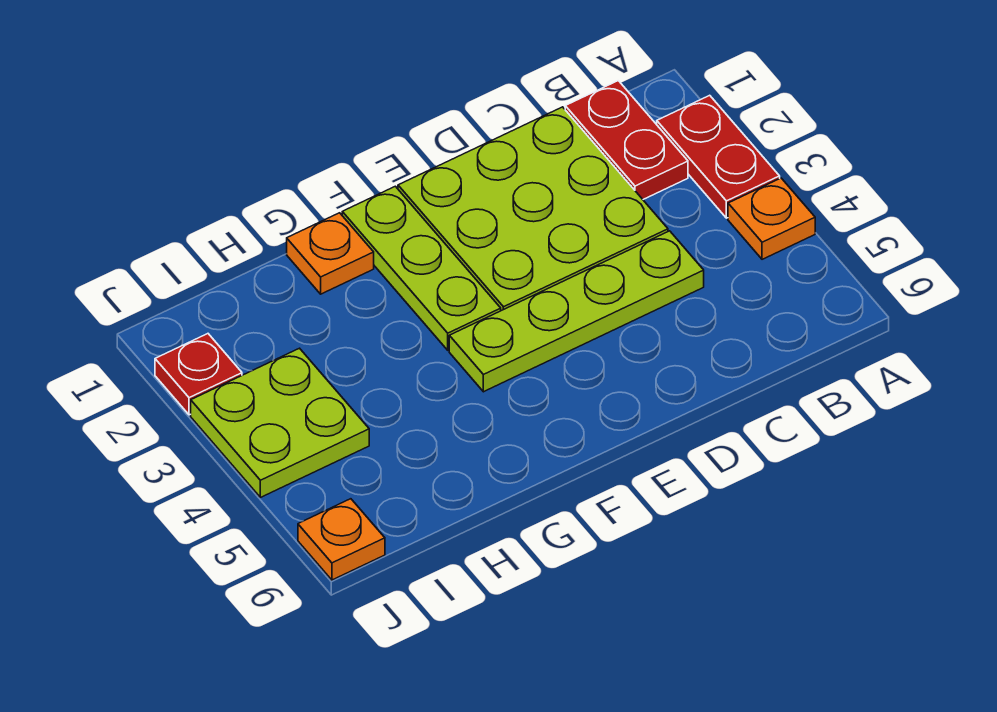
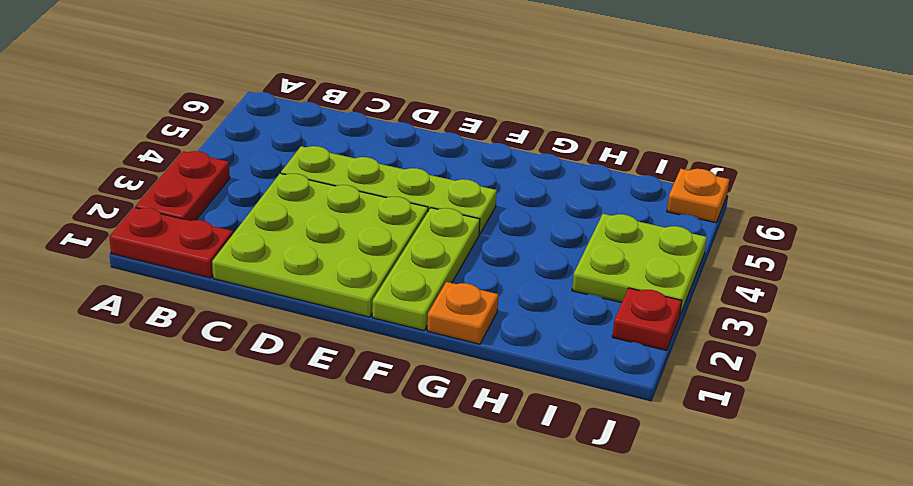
orange 1x1 plate [728,178,815,259] -> none
red 1x2 plate [565,81,688,199] -> red 1x2 plate turned to [109,207,233,278]

